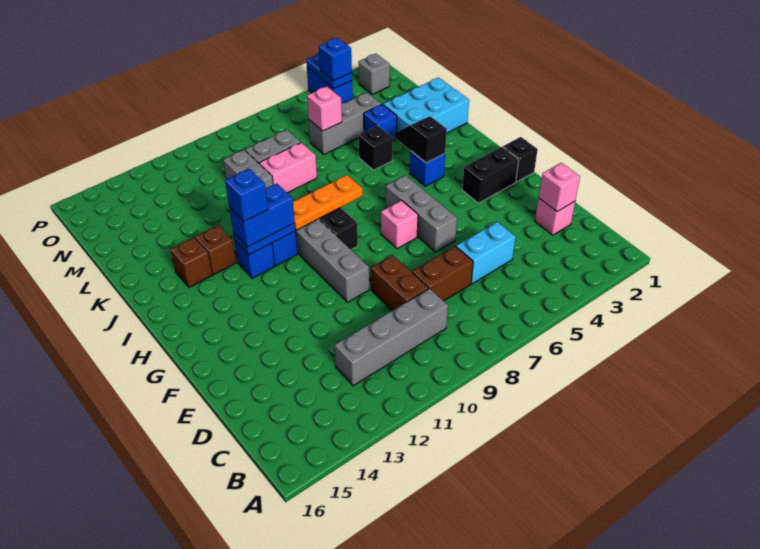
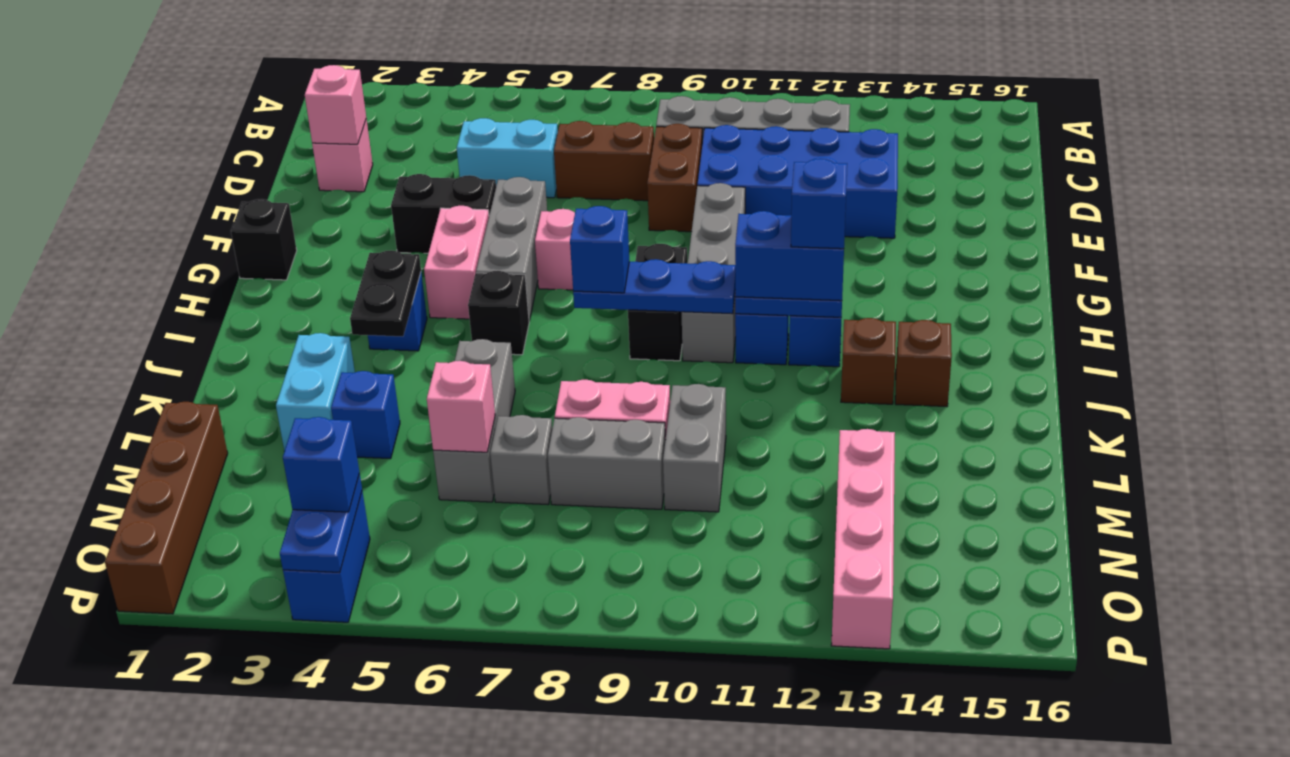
none -> blue 2x4 brick [697,125,898,238]
black 1x2 brick [462,147,519,203] -> black 1x2 brick moved to [391,174,496,253]
none -> pink 1x2 brick [424,206,489,319]
black 1x2 slope [394,116,447,163] -> black 1x2 plate [350,250,421,336]
orange 1x3 plate [293,175,363,230] -> blue 1x3 plate [573,259,735,314]
none -> blue 1x1 brick [570,206,629,293]
cyan 2x3 brick [383,78,469,133] -> cyan 1x2 brick [276,333,355,451]
black 1x1 brick [359,126,393,170] -> black 1x1 brick moved to [468,271,529,355]
none -> brown 1x4 brick [105,402,228,614]
grey 1x3 brick [309,93,381,154] -> grey 1x3 brick turned to [433,339,515,502]
none -> pink 1x4 brick [831,429,895,649]
grey 1x1 brick [358,54,390,94] -> grey 1x1 brick moved to [490,415,552,505]

